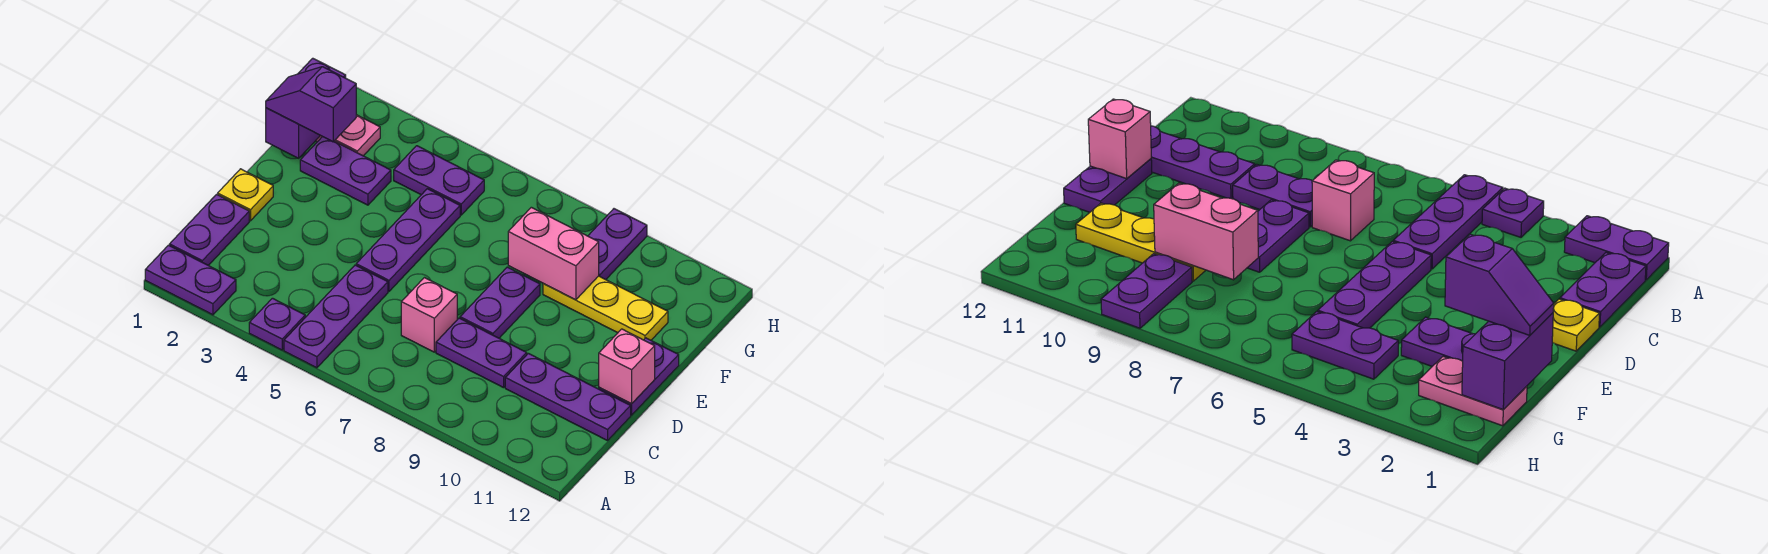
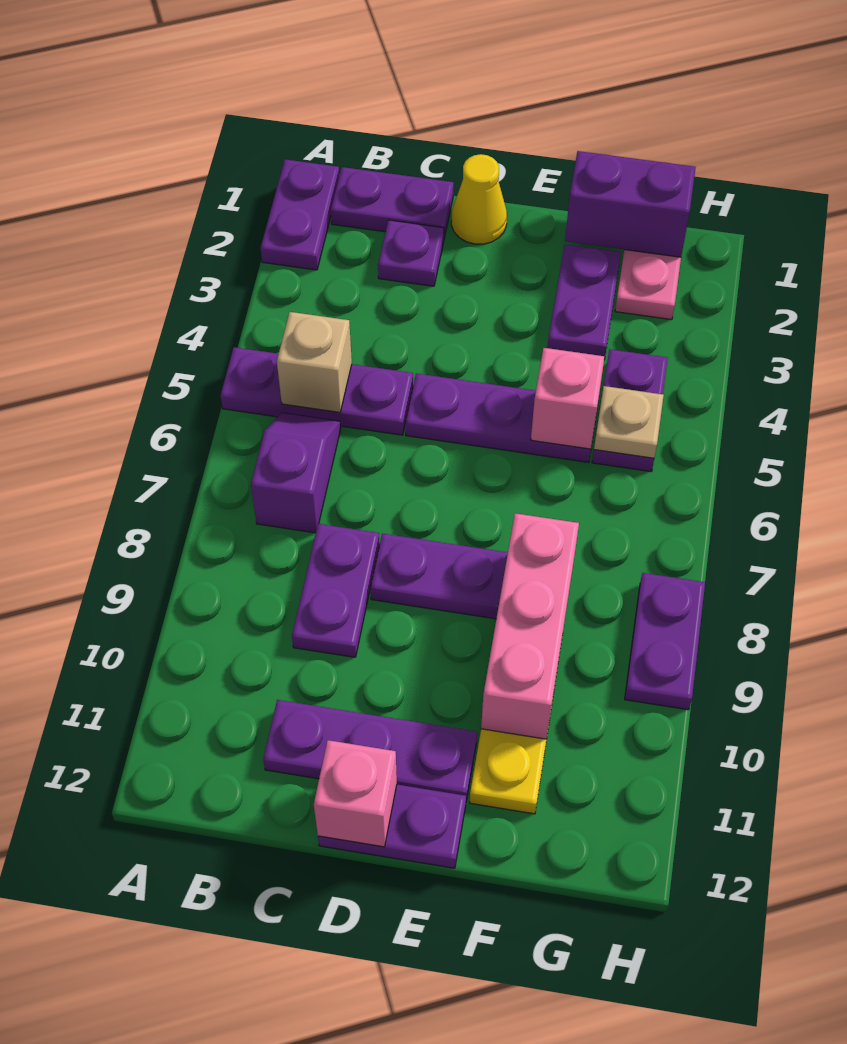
purple 1x1 plate [249,298,305,350] -> purple 1x1 plate moved to [378,220,444,286]
none -> tan 1x1 brick [277,312,352,412]
pink 1x1 brick [401,278,457,352] -> pink 1x1 brick moved to [531,348,604,449]
purple 1x3 plate [505,353,631,441] -> purple 1x3 plate turned to [263,700,477,801]
yellow 1x1 plate [218,169,273,221] -> yellow 1x1 cone [451,154,507,244]
purple 1x2 slope [266,67,356,142] -> purple 1x2 slope moved to [251,413,341,533]
pink 1x2 brick [508,207,599,300] -> pink 1x3 brick [481,513,579,739]
none -> tan 1x1 plate [594,386,664,458]
purple 1x2 plate [588,209,647,280] -> purple 1x2 plate turned to [625,573,705,710]

